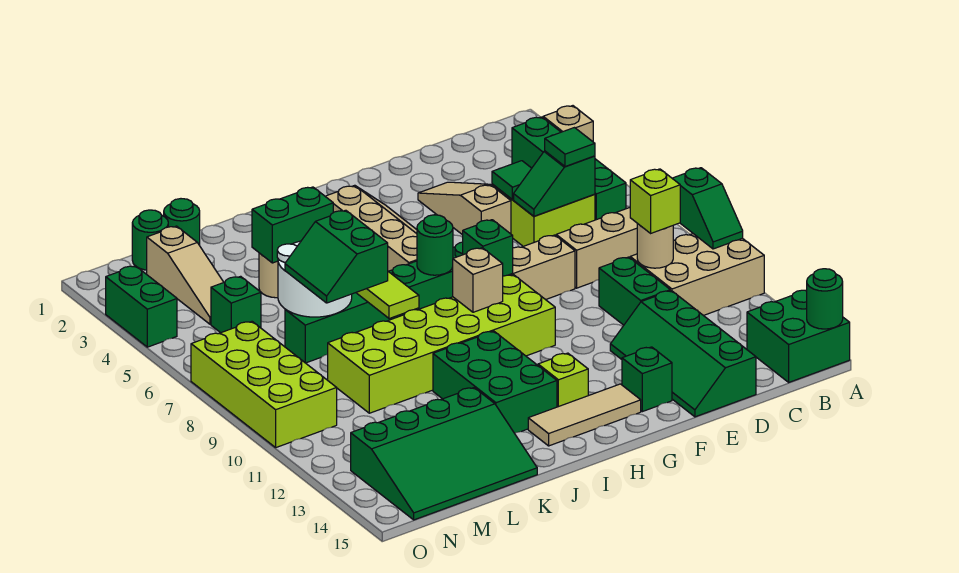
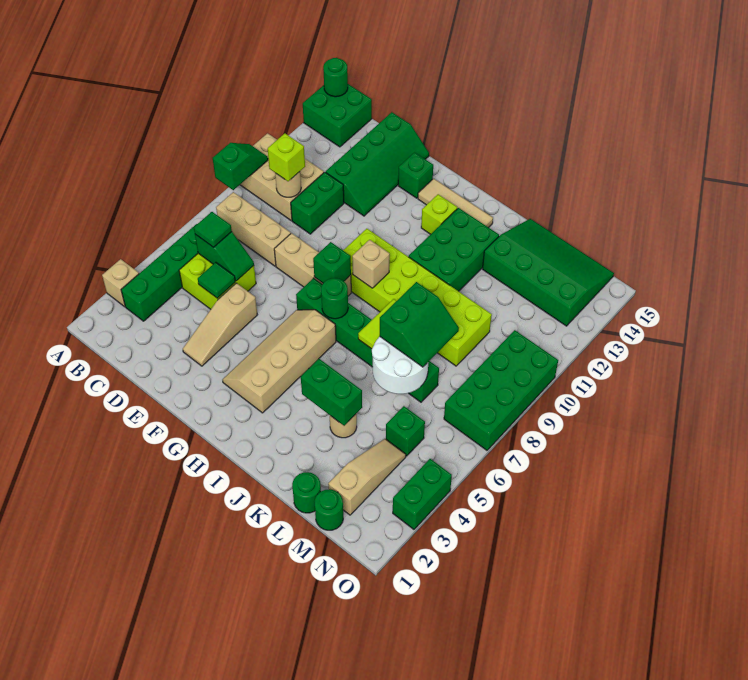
lime 2x4 brick [191,322,337,447] -> green 2x4 brick [444,330,558,450]

